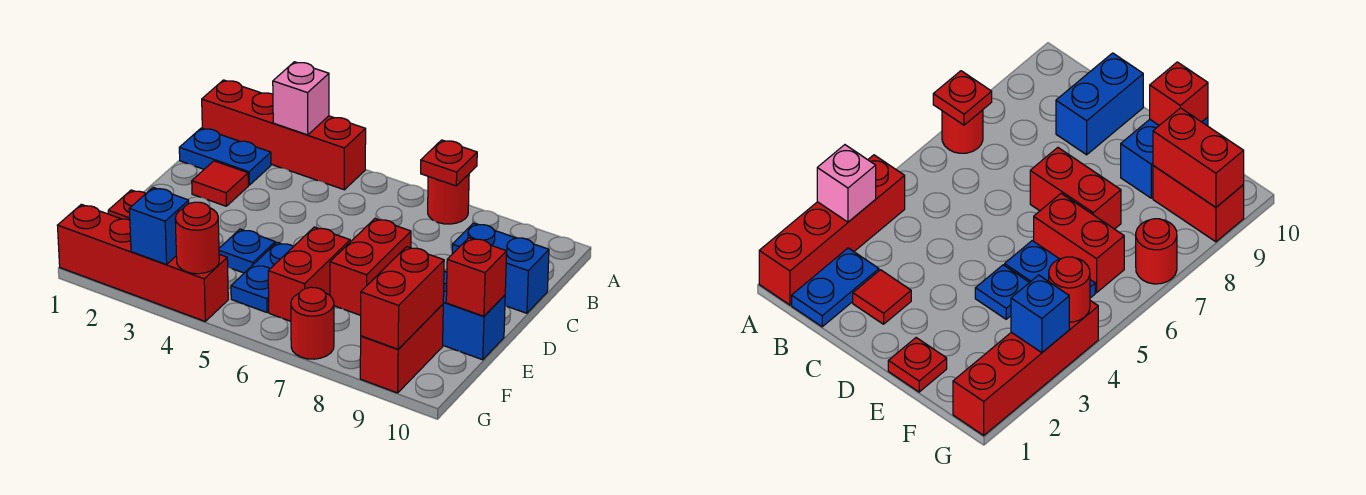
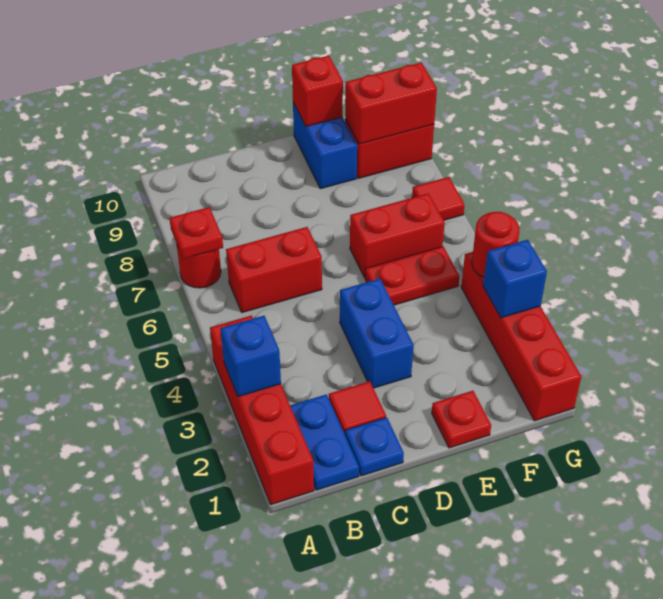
pink 1x1 brick [273,62,329,135] -> blue 1x1 brick [221,316,281,397]
blue 1x2 brick [452,223,549,313] -> blue 1x2 brick moved to [340,279,413,388]
red 1x2 brick [330,219,411,315] -> red 1x2 brick moved to [226,227,322,313]
blue 1x1 plate [219,229,275,273] -> blue 1x1 plate moved to [345,417,404,476]
blue 1x2 plate [231,242,294,312] -> red 1x2 plate [365,246,460,305]
red 1x1 round brick [291,287,334,359] -> red 1x1 tile [412,177,465,220]

